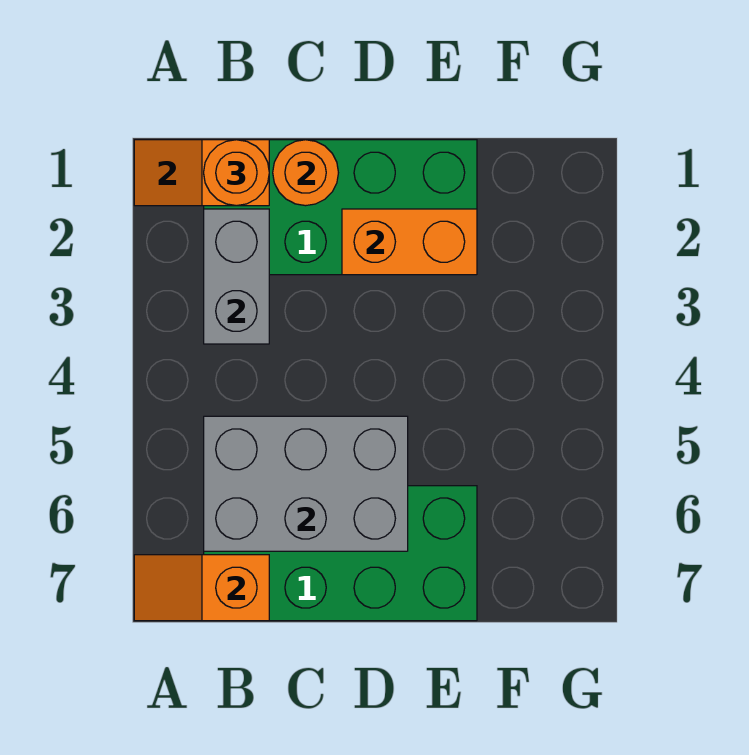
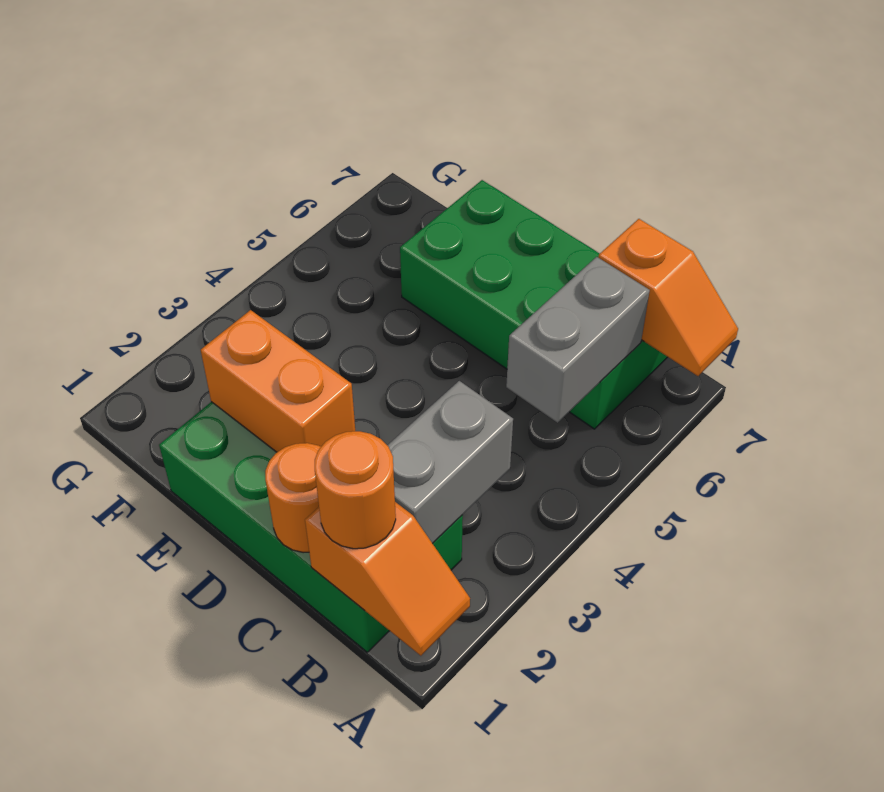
grey 2x3 brick [204,416,408,551] -> grey 1x2 brick [506,257,650,423]

